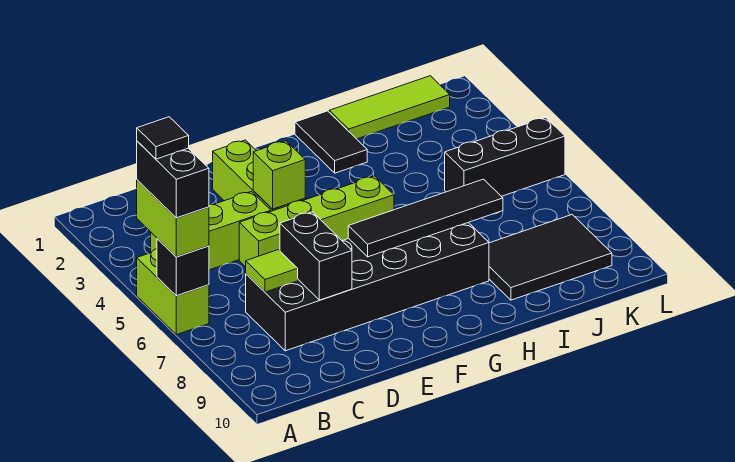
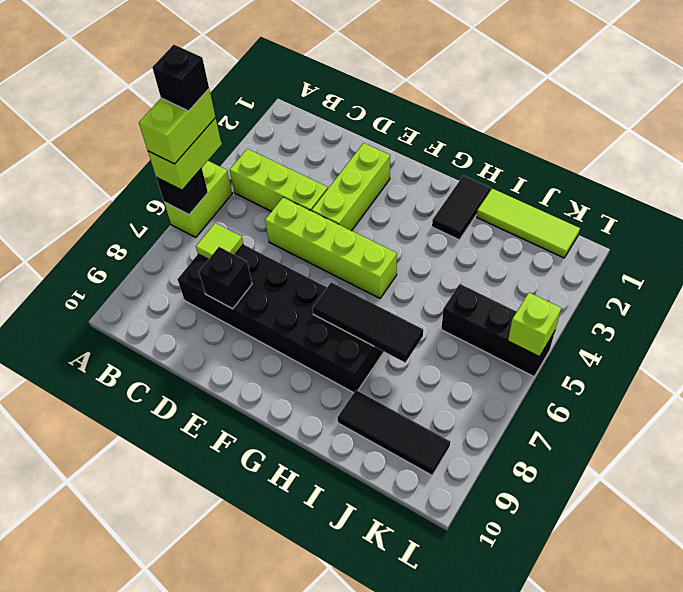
black 1x2 brick [137,141,209,218] -> lime 1x2 brick [139,89,216,164]
black 1x1 tile [137,117,189,159] -> black 1x1 brick [152,45,209,111]
black 1x2 brick [280,212,352,300] -> black 1x1 brick [199,247,252,309]
lime 1x1 brick [253,141,305,209] -> lime 1x1 brick moved to [508,293,561,357]
black 1x4 tile [348,179,503,257] -> black 1x3 tile [313,282,423,362]
black 2x3 tile [489,215,612,300] -> black 1x3 tile [338,390,450,475]

